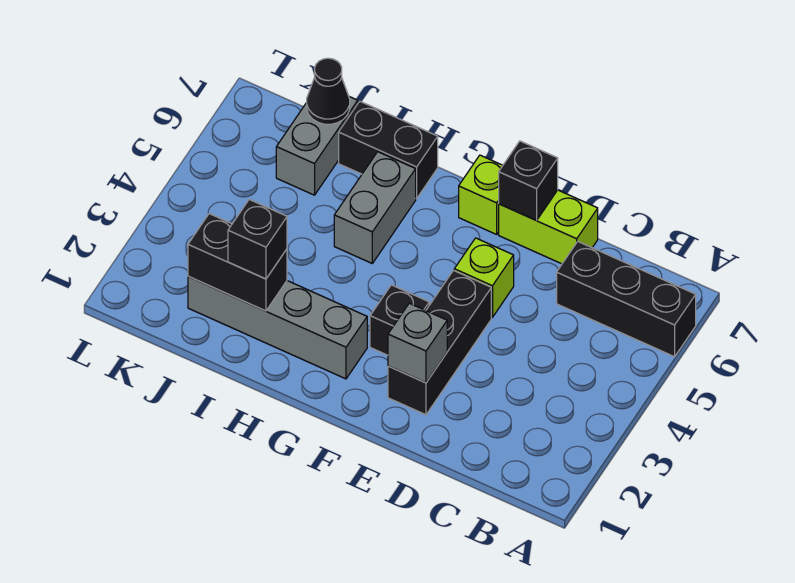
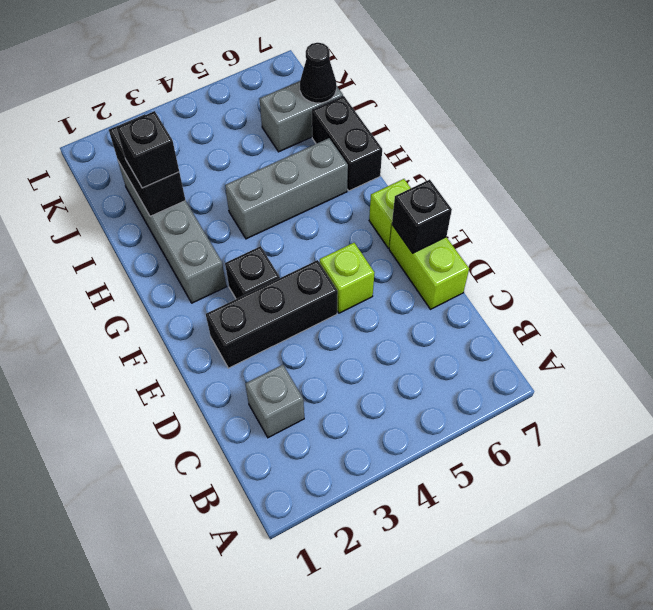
black 1x3 brick [557,242,696,357] -> none
grey 1x1 brick [388,303,447,383] -> grey 1x1 brick moved to [245,365,304,438]
grey 1x2 brick [334,152,416,263] -> grey 1x3 brick [225,138,348,239]

